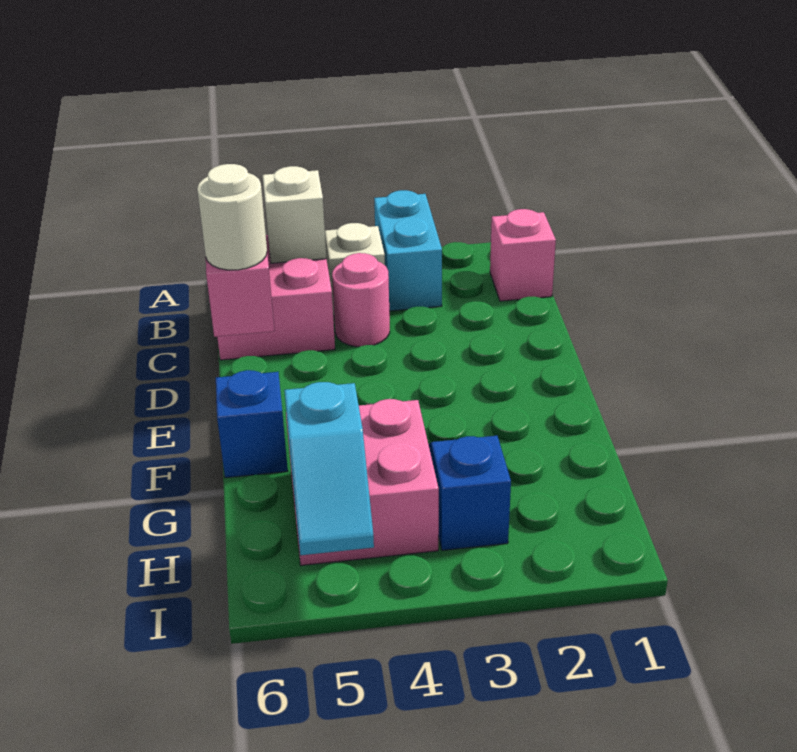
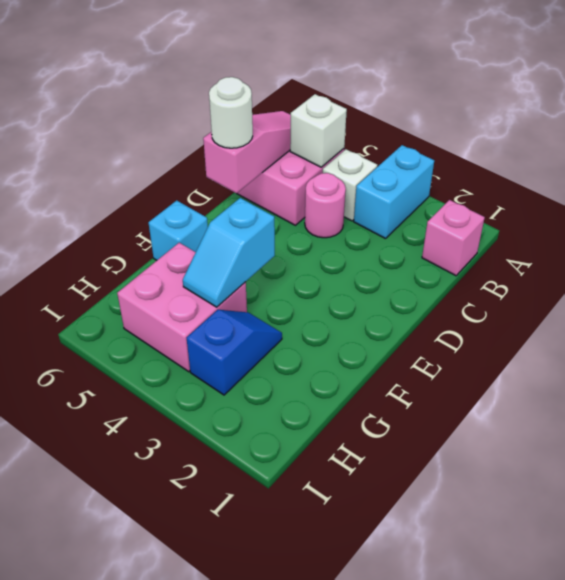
blue 1x1 brick [216,370,288,478] -> cyan 1x1 brick [148,200,208,260]
cyan 1x2 slope [284,382,374,555] -> cyan 1x2 slope moved to [183,198,275,307]

